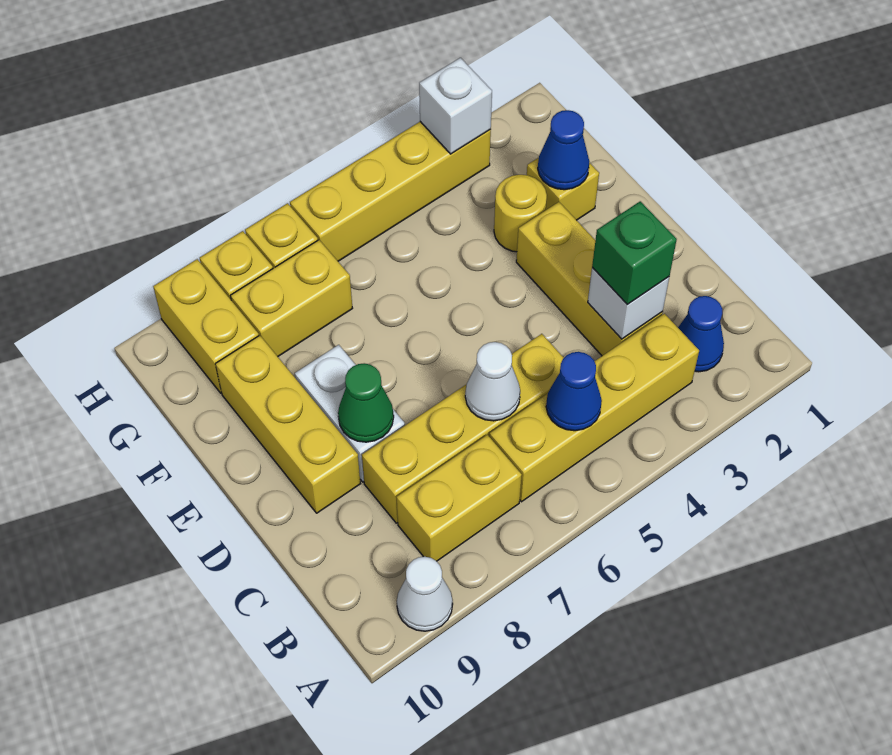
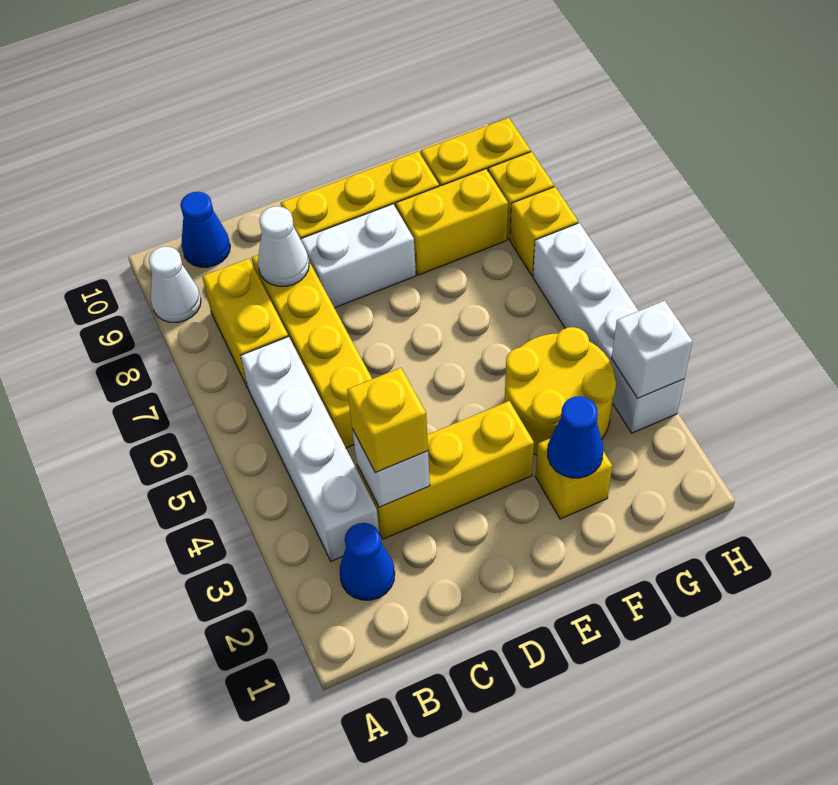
yellow 1x4 brick [489,314,699,502] -> white 1x4 brick [241,337,379,561]
blue 1x1 cone [546,352,602,431] -> blue 1x1 cone moved to [180,192,230,267]
green 1x1 brick [592,201,677,305] -> yellow 1x1 brick [347,368,428,473]
white 1x1 cone [465,342,520,421] -> white 1x1 cone moved to [258,206,309,286]
green 1x1 cone [338,363,394,442] -> none
yellow 1x1 round brick [494,175,547,252] -> yellow 2x2 round brick [505,327,616,455]
yellow 1x2 brick [231,240,353,357] -> yellow 1x2 brick turned to [396,169,508,275]
yellow 1x4 brick [290,122,491,261] -> white 1x4 brick [533,223,684,433]

